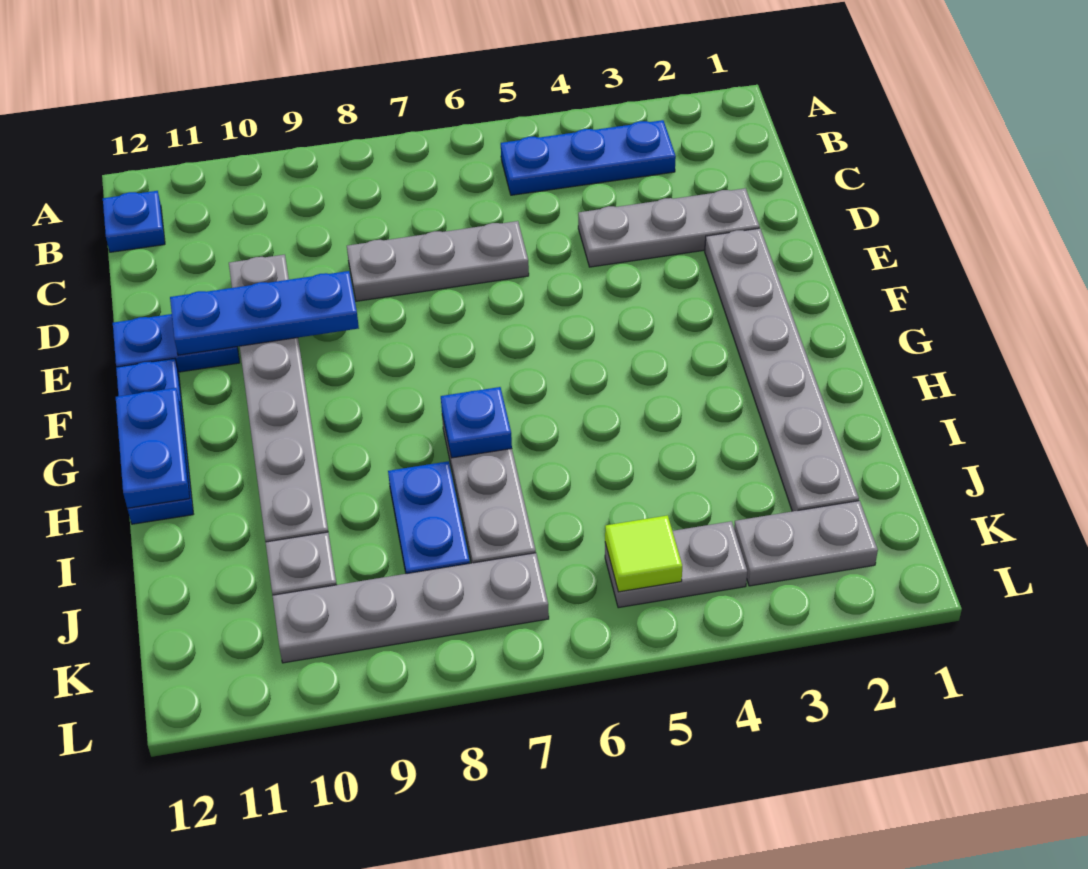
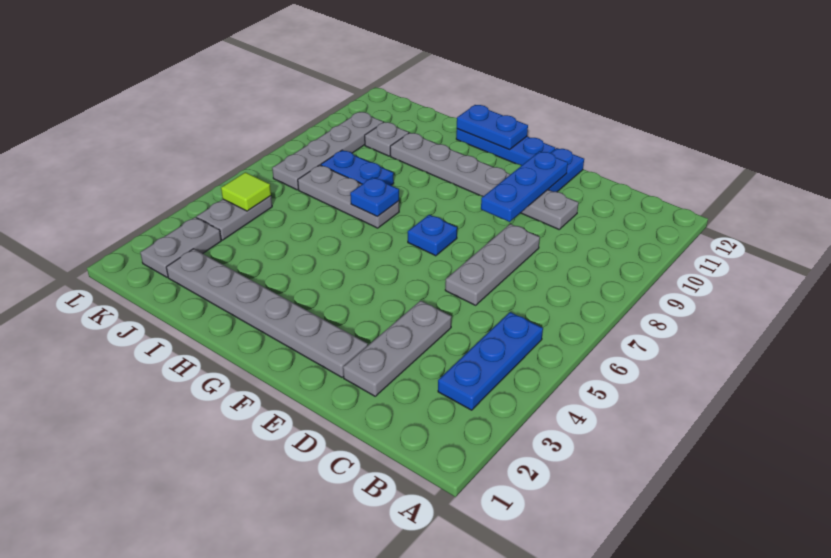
blue 1x1 plate [103,191,165,252] -> blue 1x1 plate moved to [408,215,457,256]

